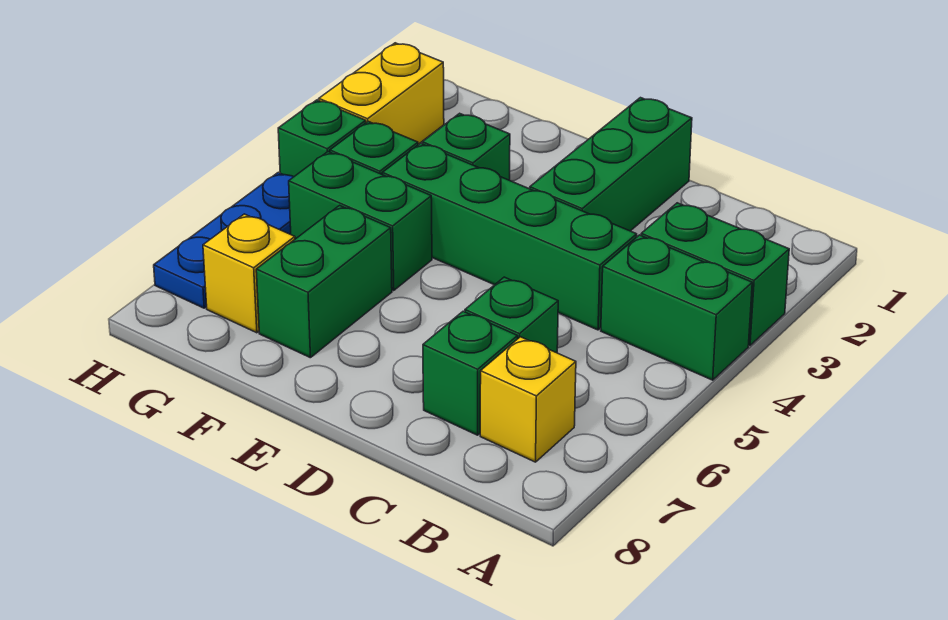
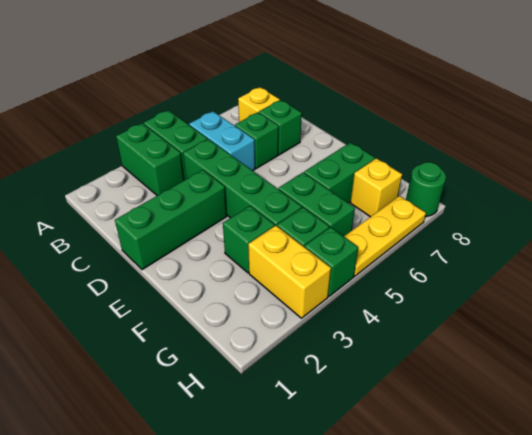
none -> cyan 1x2 brick [189,111,255,171]
yellow 1x2 brick [319,43,444,144] -> yellow 1x2 brick turned to [248,226,331,318]
blue 1x3 plate [154,172,293,308] -> yellow 1x3 plate [344,196,426,276]
none -> green 1x1 round brick [406,162,446,217]

